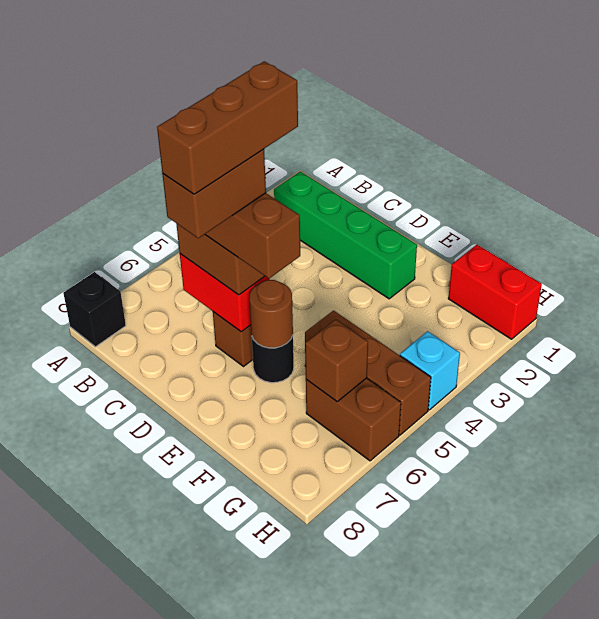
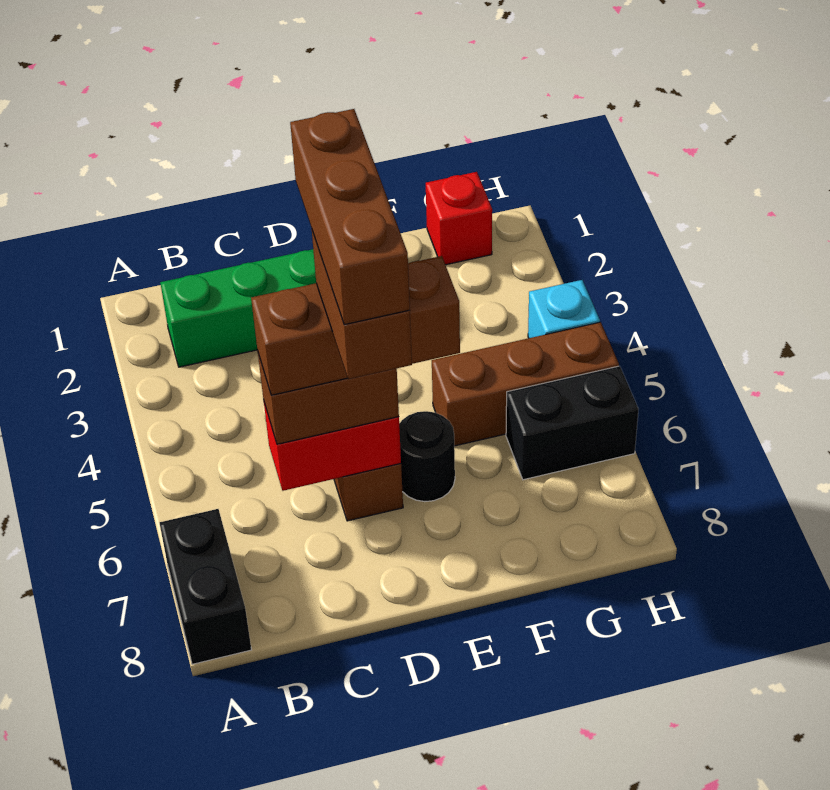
black 1x1 brick [63,272,126,347] -> black 1x2 brick [160,509,251,664]
brown 1x1 round brick [249,280,293,348] -> none
red 1x2 brick [448,245,542,339] -> red 1x1 brick [426,172,492,265]
brown 1x2 brick [306,378,401,461] -> black 1x2 brick [506,366,639,480]
brown 1x1 brick [305,319,368,401] -> none

